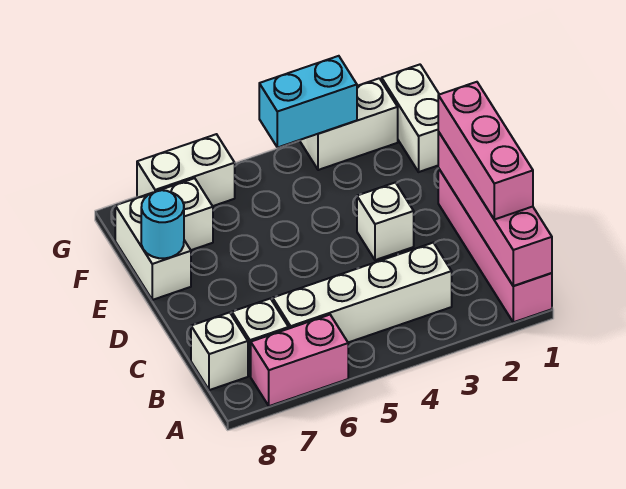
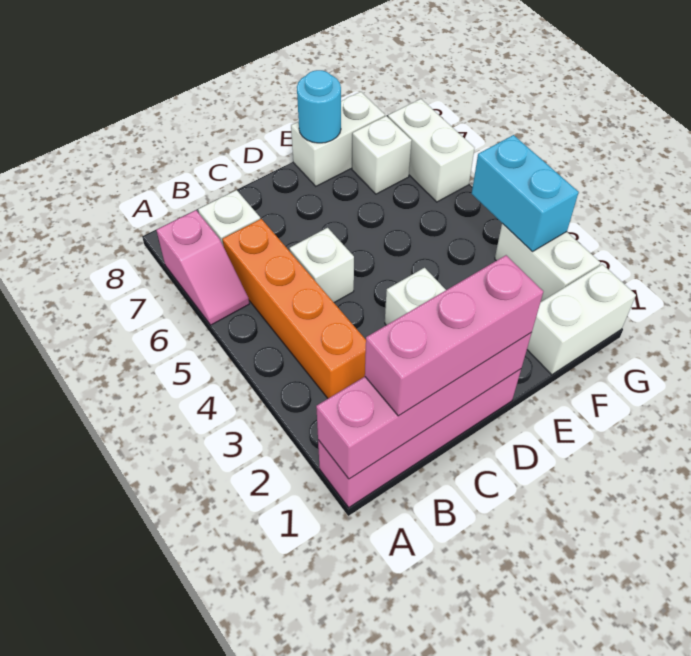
pink 1x2 brick [251,315,348,406] -> pink 1x2 slope [156,210,249,325]
white 1x4 brick [273,243,452,342] -> orange 1x4 brick [222,219,366,398]
white 1x1 brick [191,312,248,390] -> white 1x1 brick moved to [289,228,354,303]

